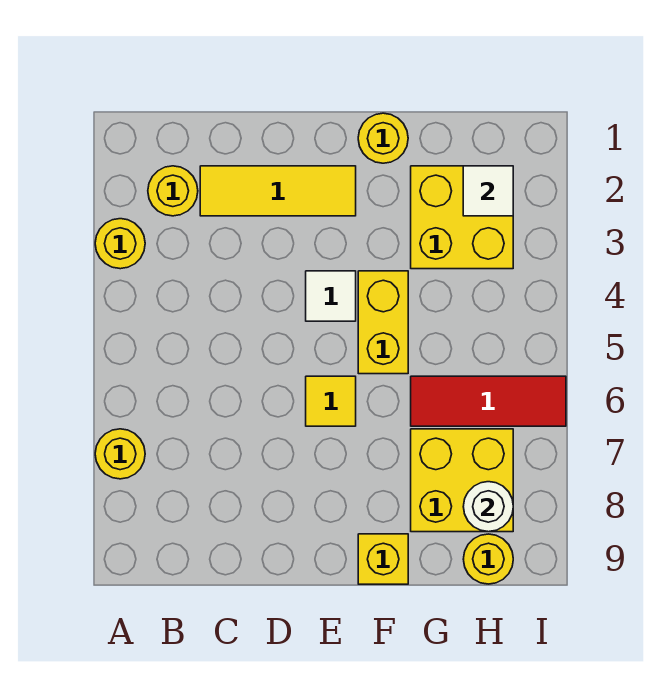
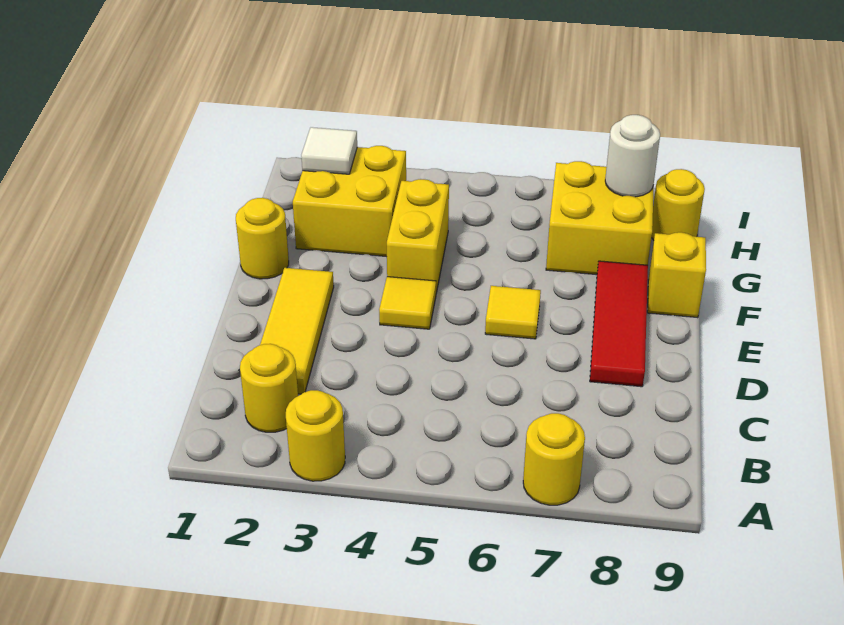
white 1x1 tile [306,271,356,321] -> yellow 1x1 tile [379,277,436,329]
yellow 1x2 brick [358,271,408,374] -> yellow 1x2 brick turned to [387,179,449,293]
red 1x3 tile [411,376,566,426] -> red 1x3 tile moved to [590,261,648,387]

